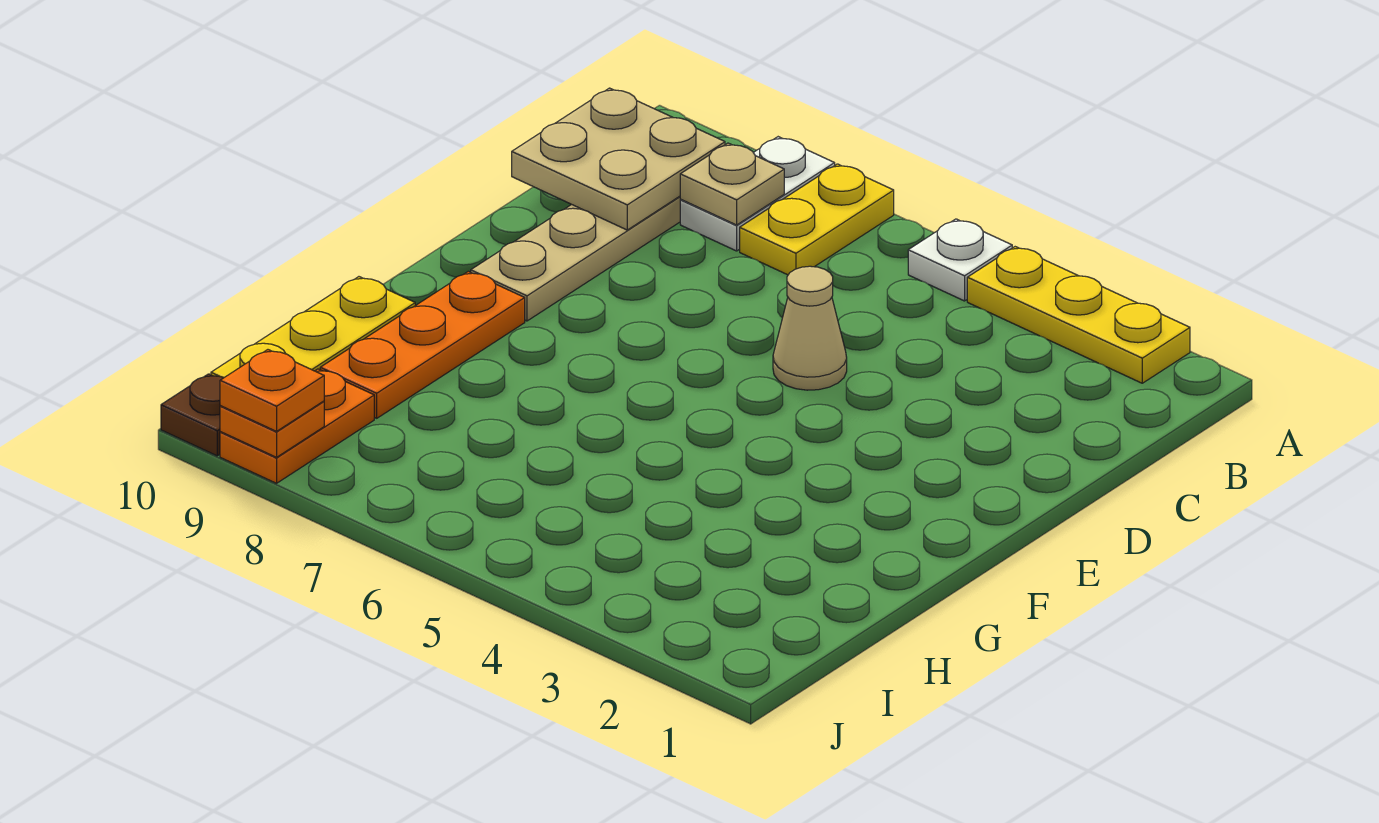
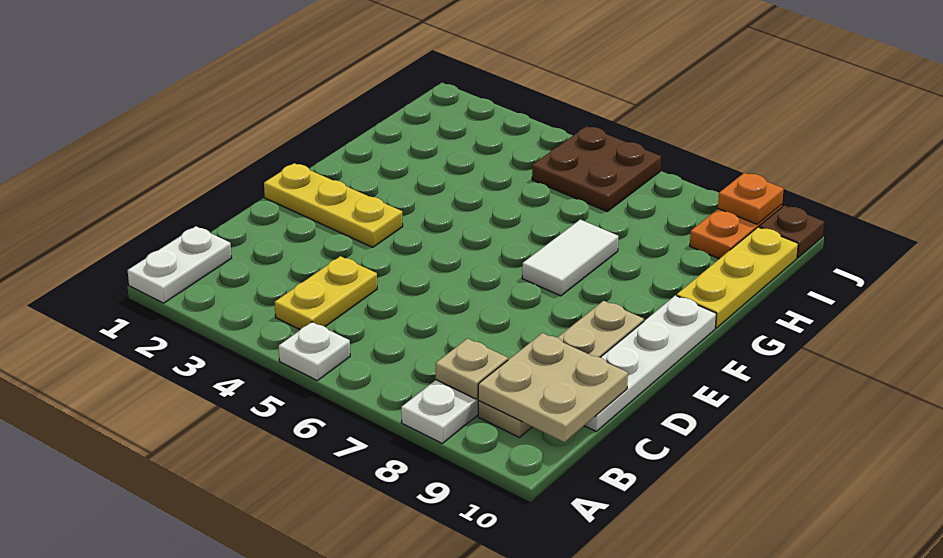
none -> white 1x2 plate [128,226,232,303]
yellow 1x3 plate [967,247,1190,383] -> yellow 1x3 plate moved to [264,163,403,247]
yellow 1x2 plate [740,164,894,275] -> yellow 1x2 plate moved to [275,256,377,329]
none -> white 1x4 plate [584,295,716,431]
tan 1x1 cone [773,266,847,390] -> none
none -> white 1x2 tile [522,220,618,296]
orange 1x3 plate [320,271,525,418] -> none
none -> brown 2x2 plate [532,126,661,211]
orange 1x1 plate [220,350,324,431] -> none

